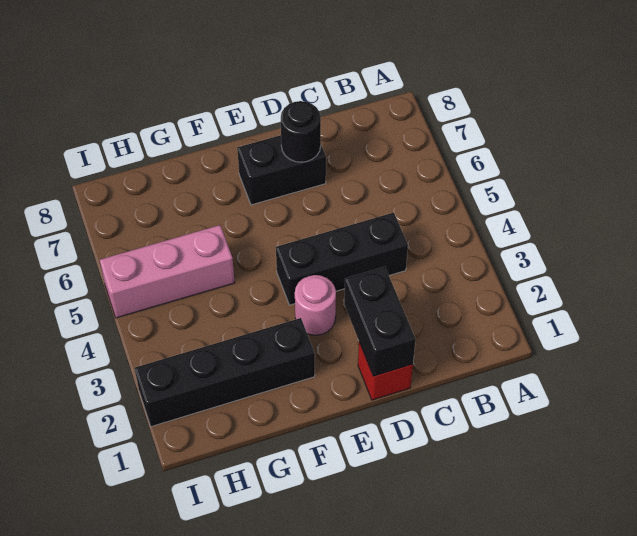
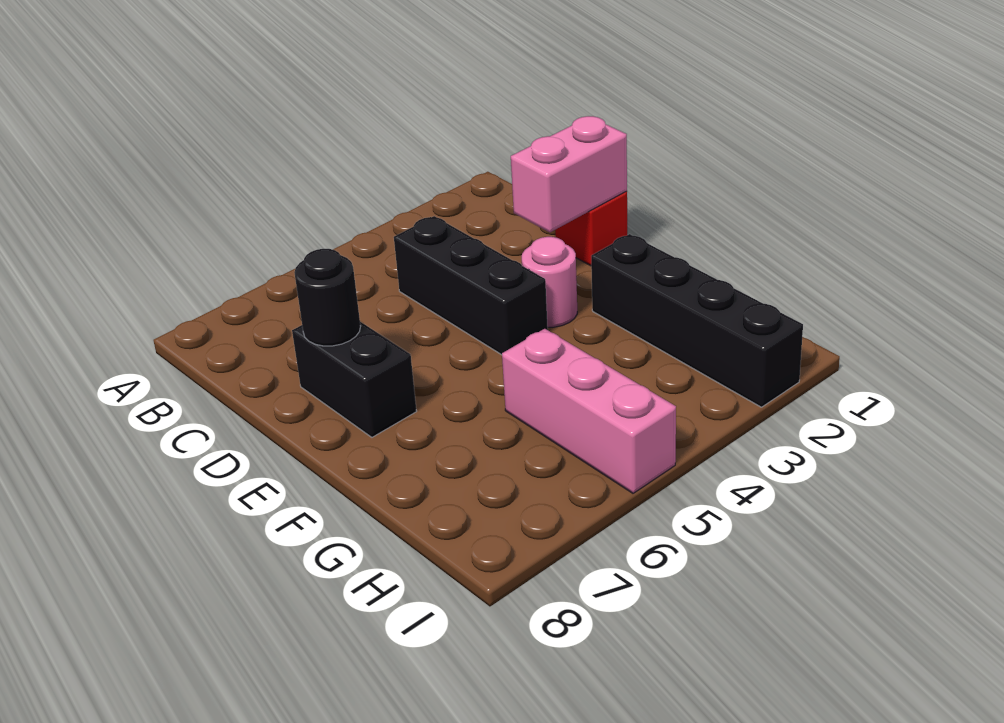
black 1x2 brick [344,267,416,376] -> pink 1x2 brick [511,116,627,232]

